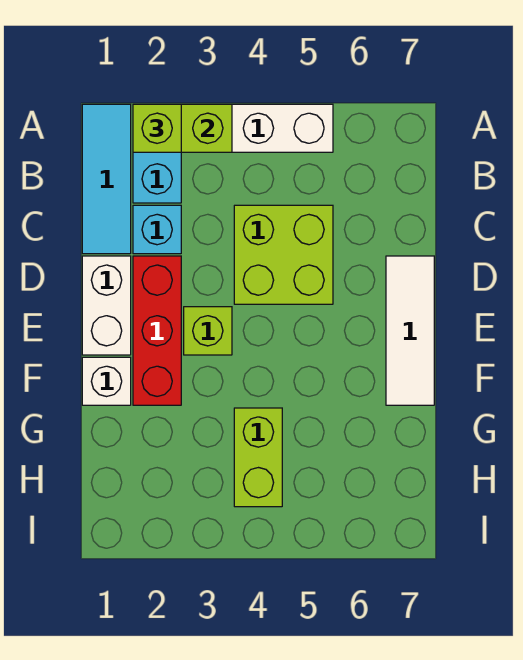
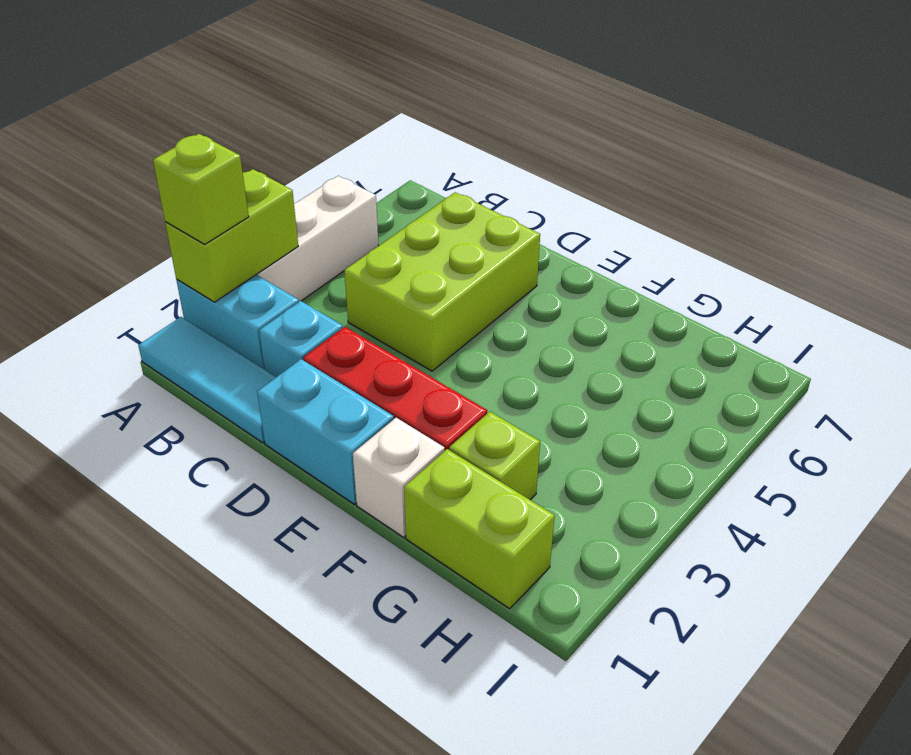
lime 2x2 brick [234,205,333,304] -> lime 2x3 brick [344,192,540,371]
white 1x2 brick [82,256,131,355] -> cyan 1x2 brick [257,359,394,504]
white 1x3 tile [386,256,434,405] -> none
lime 1x1 brick [184,307,232,355] -> lime 1x1 brick moved to [449,412,540,500]
lime 1x2 brick [234,408,282,507] -> lime 1x2 brick moved to [404,449,555,609]

